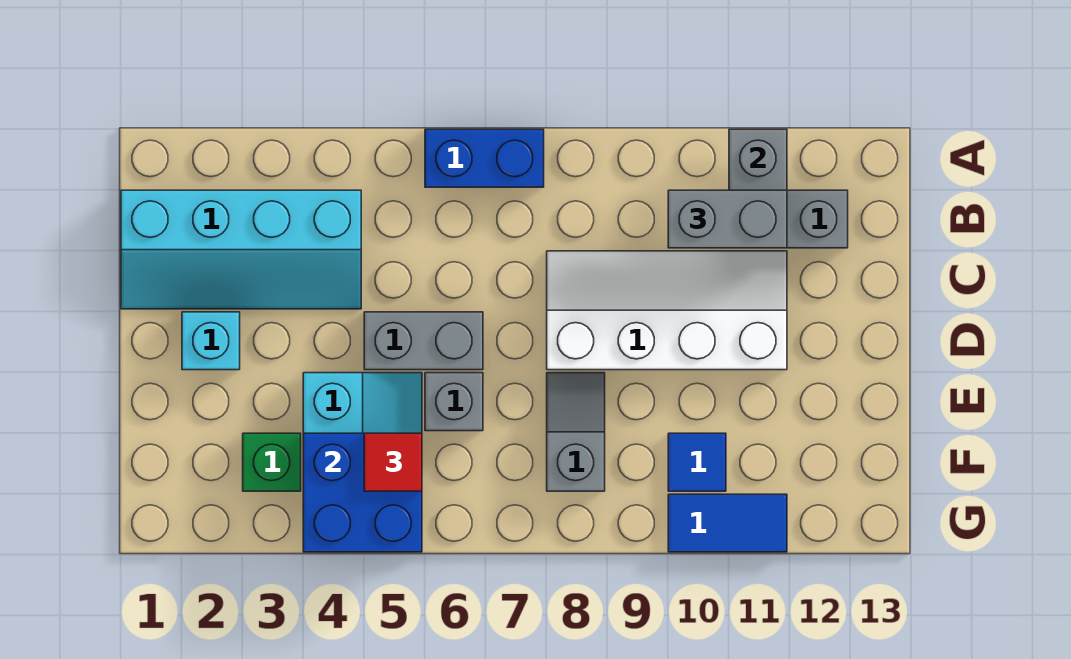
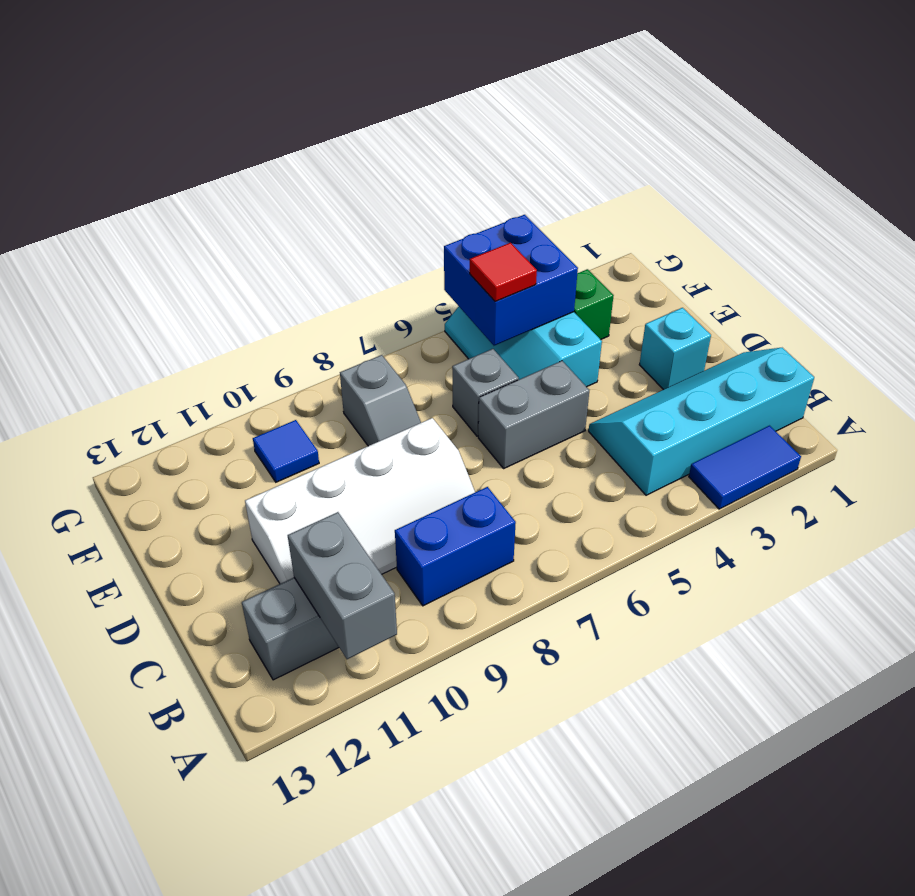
blue 1x2 brick [425,129,544,187] -> blue 1x2 brick moved to [395,487,516,606]
grey 1x2 brick [668,190,787,248] -> none
blue 1x2 tile [668,494,787,552] -> blue 1x2 tile moved to [689,426,801,509]

